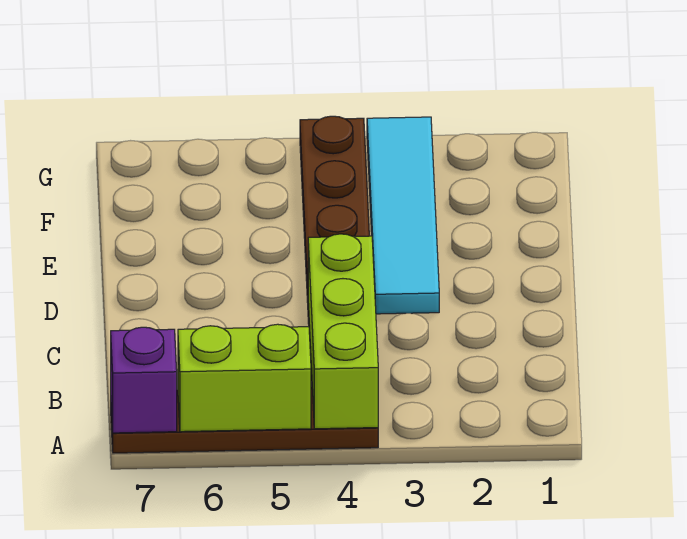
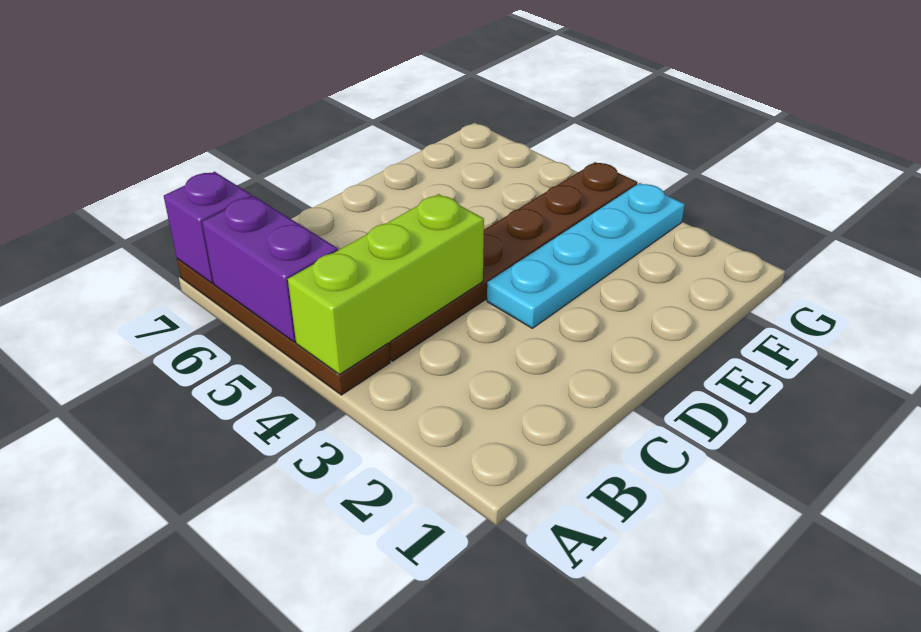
lime 1x2 brick [178,324,311,432] -> purple 1x2 brick [202,196,338,342]
cyan 1x4 tile [367,117,439,314] -> cyan 1x4 plate [487,183,685,328]

